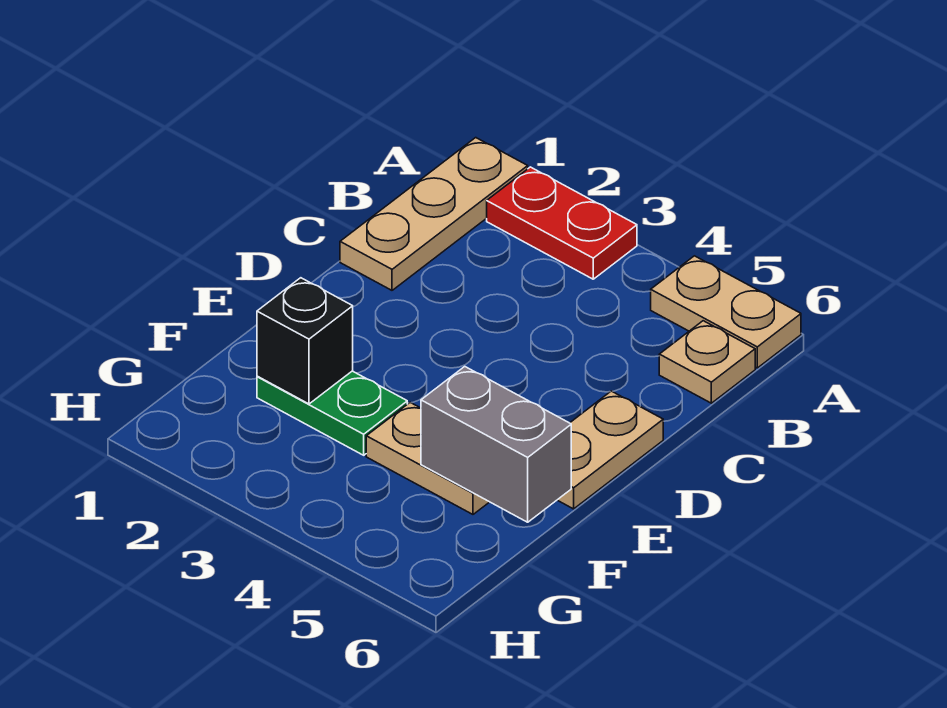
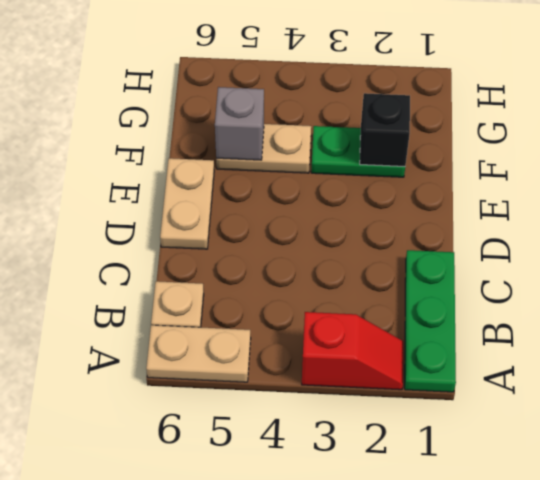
tan 1x3 plate [340,138,528,290] -> green 1x3 plate [405,250,456,392]
red 1x2 plate [487,167,637,279] -> red 1x2 slope [302,312,403,390]
grey 1x2 brick [421,367,571,522] -> grey 1x1 brick [215,87,264,160]

